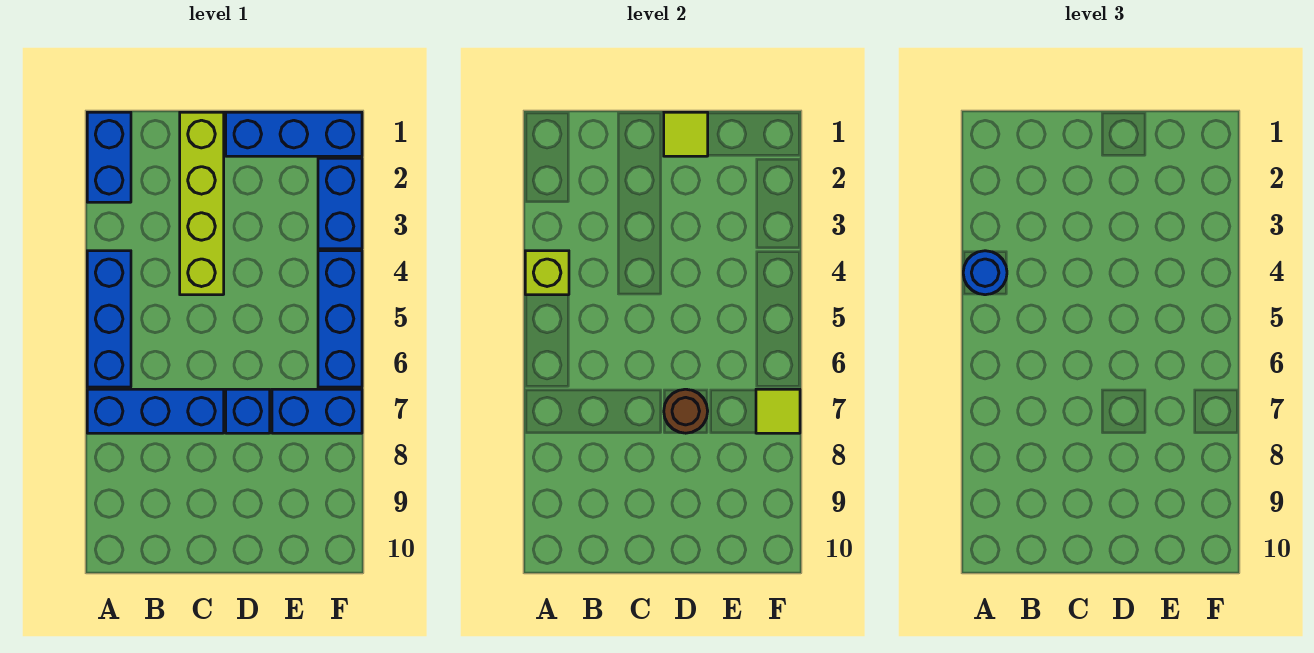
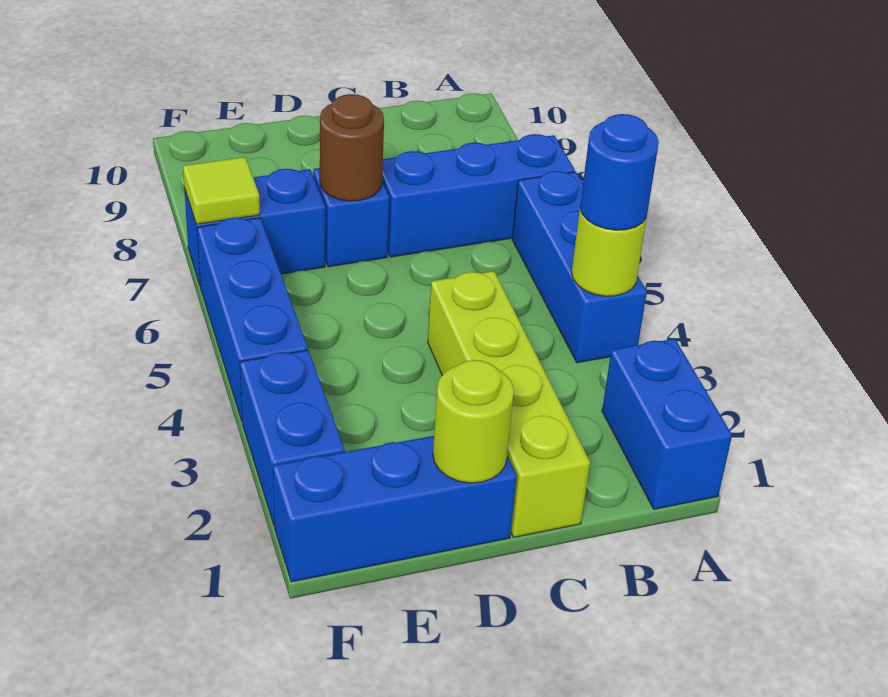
lime 1x1 brick [525,251,569,295] -> lime 1x1 round brick [572,209,646,296]
lime 1x1 tile [664,112,708,156] -> lime 1x1 round brick [433,360,514,483]

